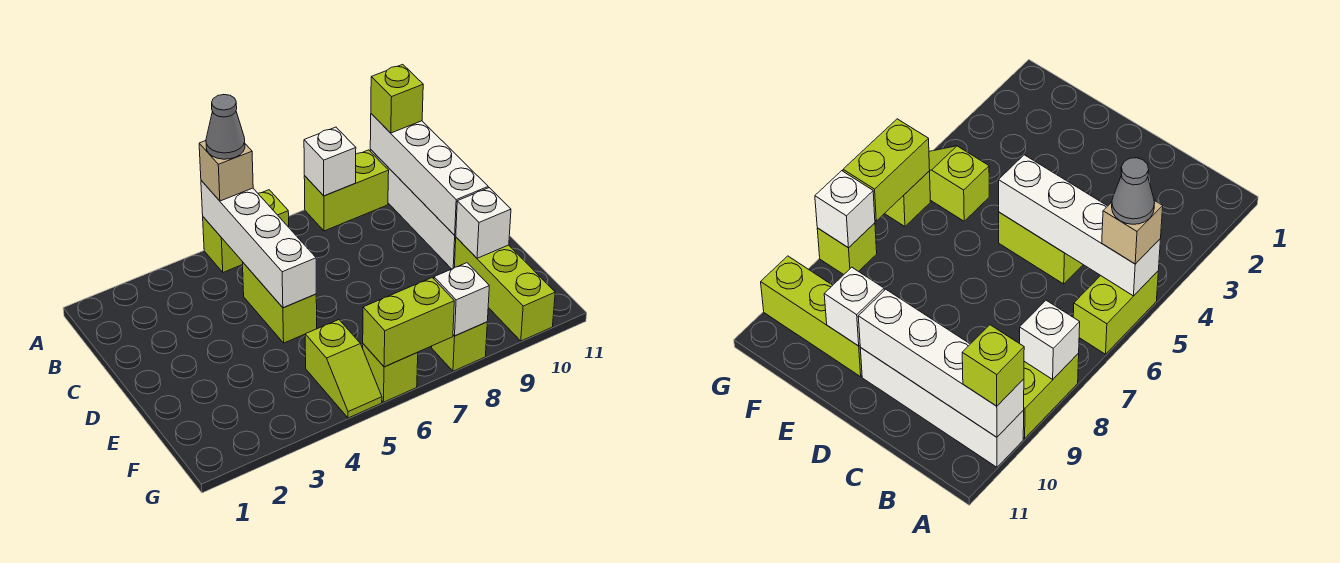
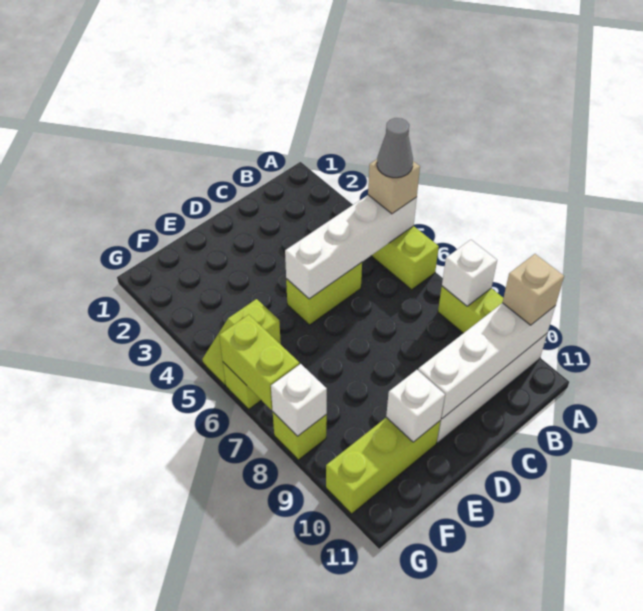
lime 1x1 brick [371,64,423,133] -> tan 1x1 brick [502,254,564,325]

